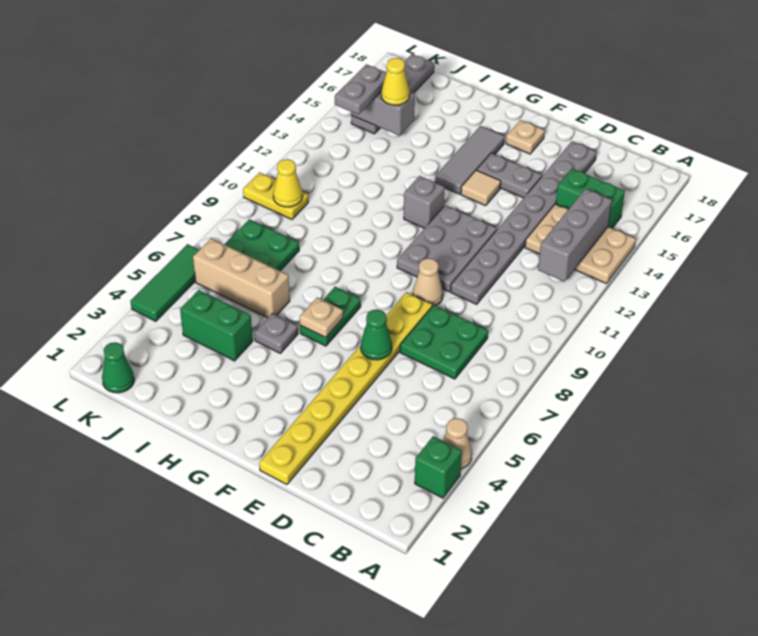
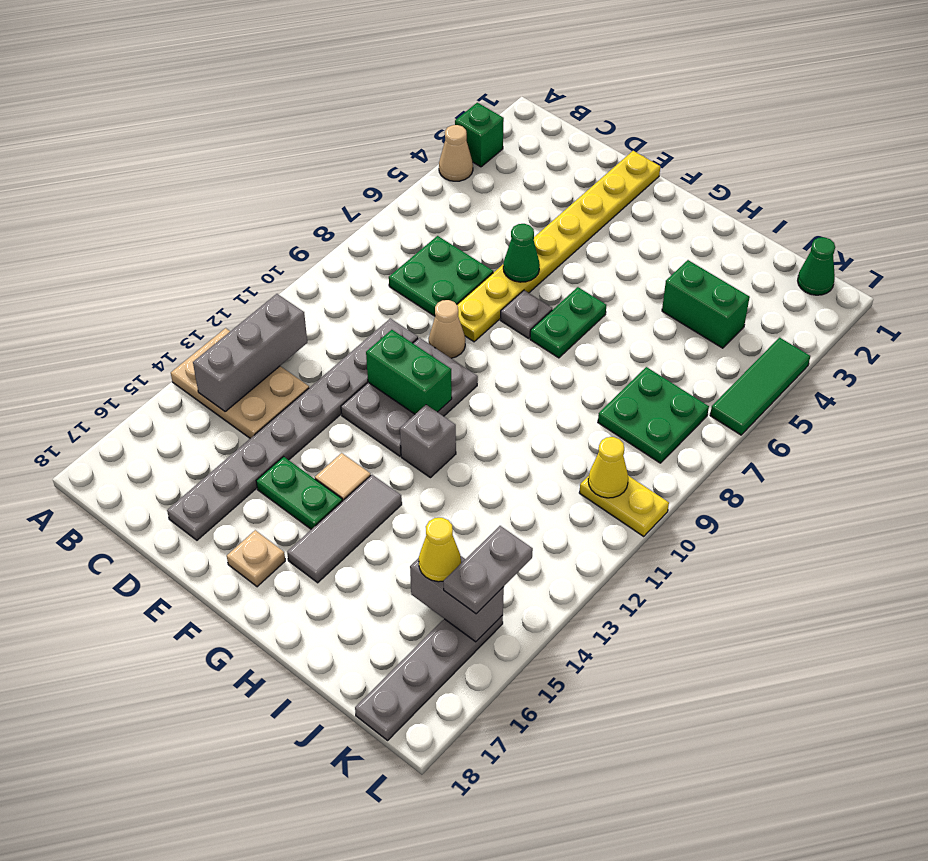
green 1x2 brick [556,168,625,228] -> green 1x2 brick moved to [366,330,452,414]
grey 1x2 plate [477,153,542,198] -> green 1x2 plate [256,457,342,529]
tan 1x1 plate [300,298,343,337] -> none
grey 1x1 plate [254,313,298,353] -> grey 1x1 plate moved to [500,290,552,338]
tan 1x3 brick [193,239,290,318] -> none

